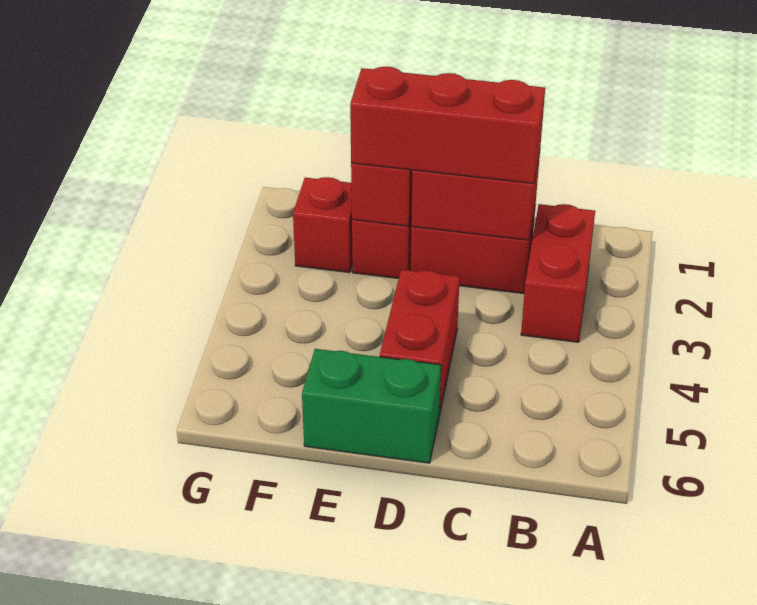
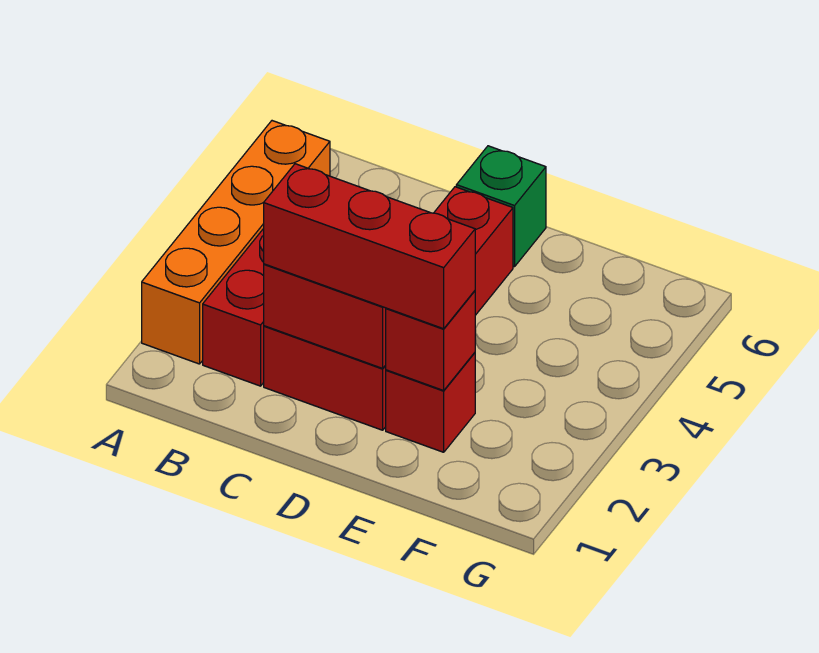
none -> orange 1x4 brick [142,121,330,364]
green 1x2 brick [302,349,441,463] -> green 1x1 brick [456,146,546,267]
red 1x1 brick [293,177,353,273] -> none

